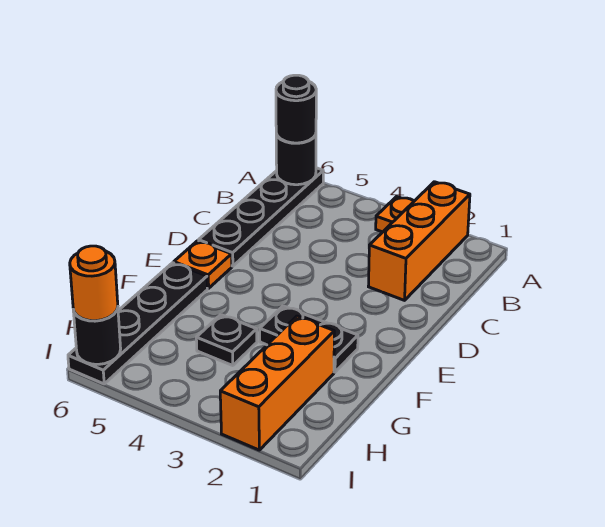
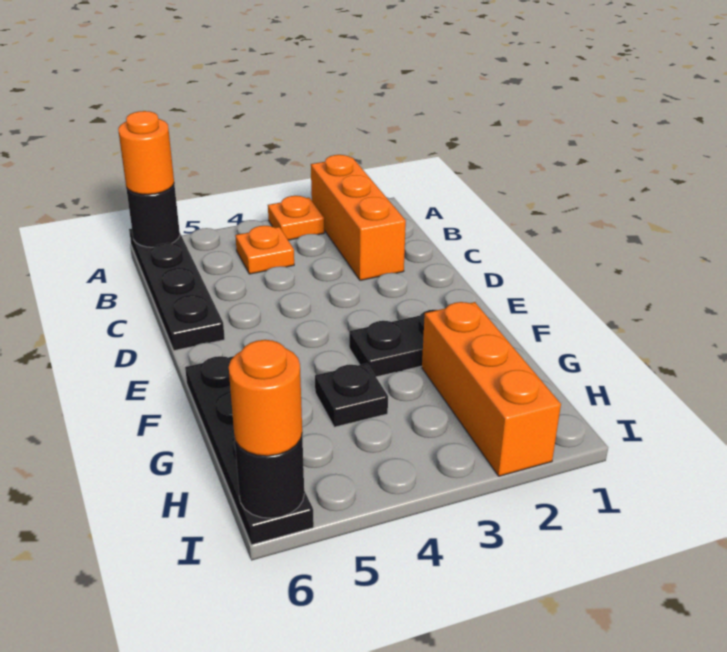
black 1x1 round brick [276,75,316,143] -> orange 1x1 round brick [118,111,174,195]
orange 1x1 plate [174,241,232,288] -> orange 1x1 plate moved to [235,226,294,274]

